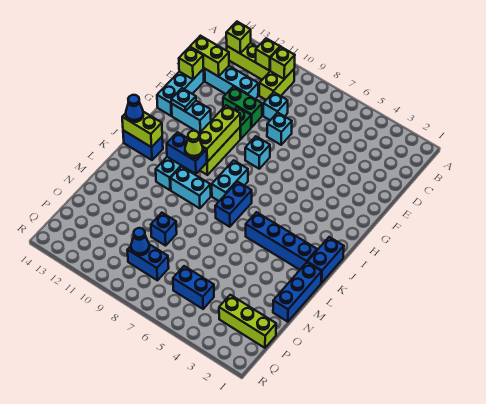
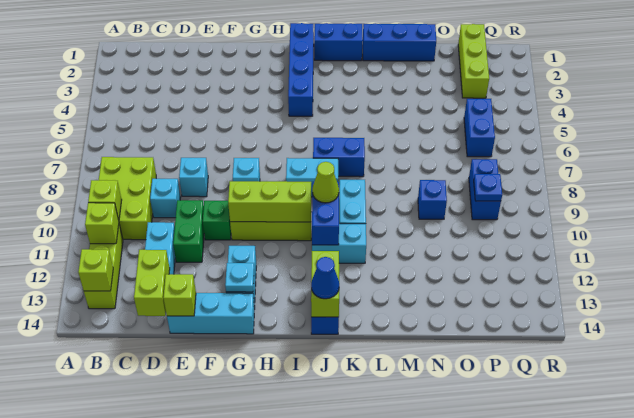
lime 1x2 brick [259,69,294,100] -> lime 2x3 brick [99,157,156,240]
blue 1x4 brick [246,212,317,270] -> blue 1x4 brick moved to [288,23,314,116]
blue 1x1 cone [131,228,149,255] -> blue 1x1 plate [474,174,502,201]

